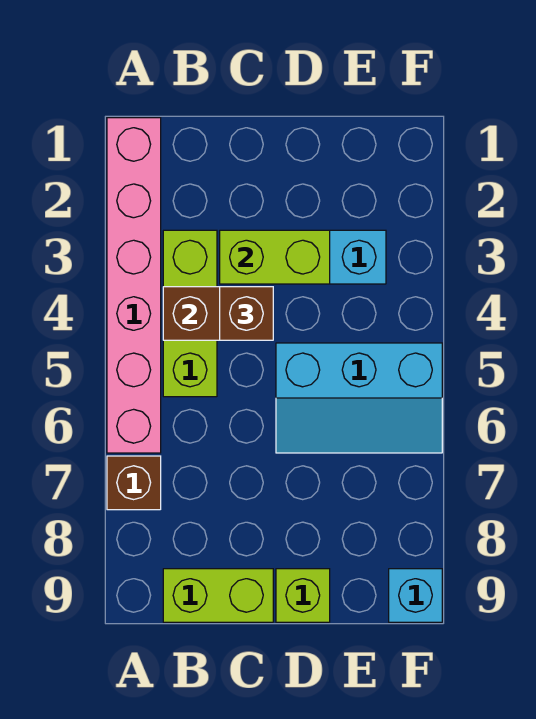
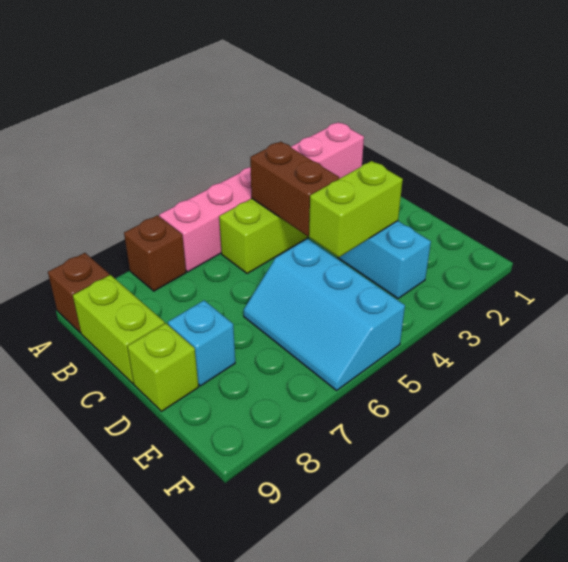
lime 1x2 brick [220,230,330,284] -> lime 1x2 brick turned to [309,161,403,257]
brown 1x1 brick [220,287,273,340] -> brown 1x1 brick moved to [48,253,109,333]
cyan 1x1 brick [389,569,442,622] -> cyan 1x1 brick moved to [168,300,235,386]

